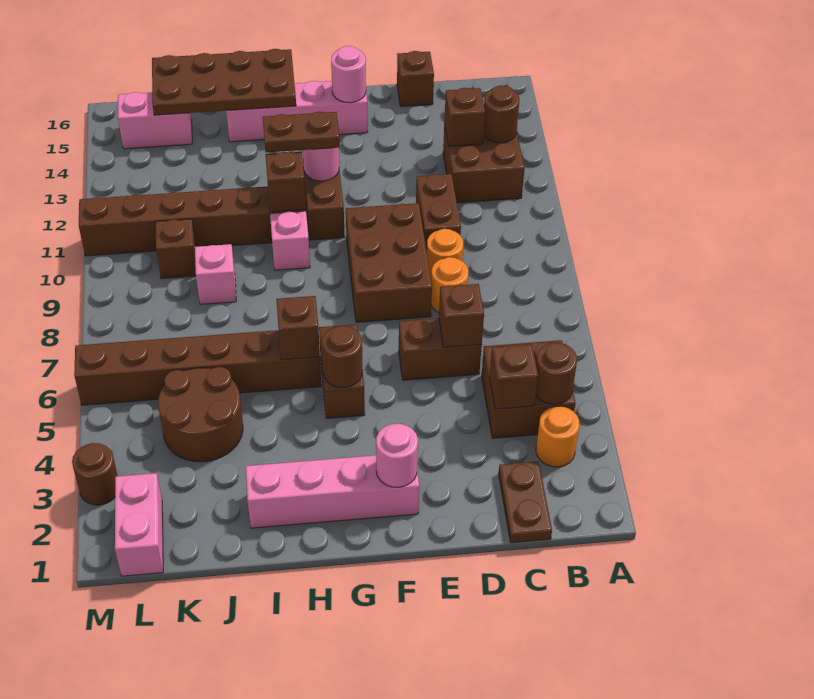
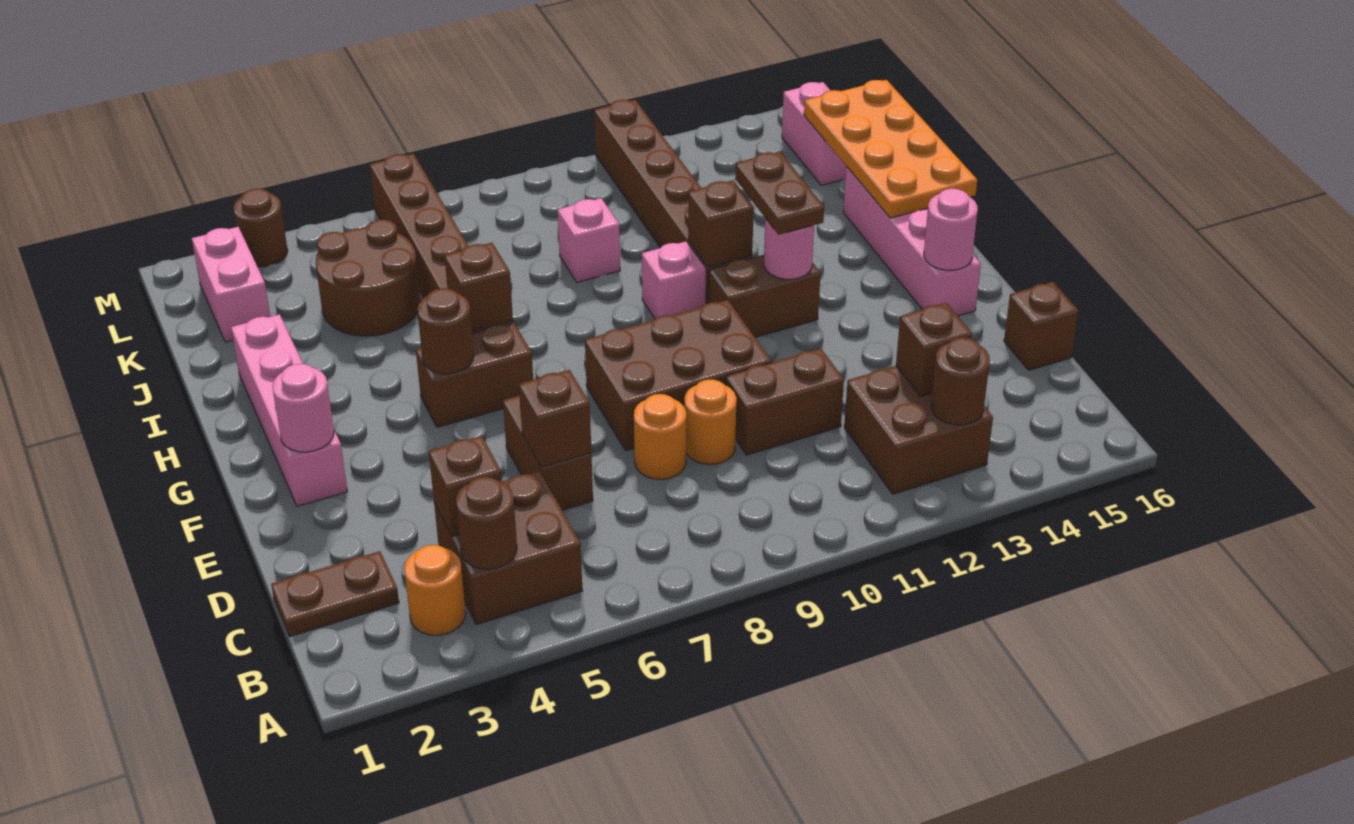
brown 2x4 plate [152,49,296,115] -> orange 2x4 plate [804,80,977,218]
brown 1x1 brick [156,219,196,278] -> none
pink 1x2 brick [115,473,163,576] -> pink 1x2 brick turned to [192,227,270,342]

